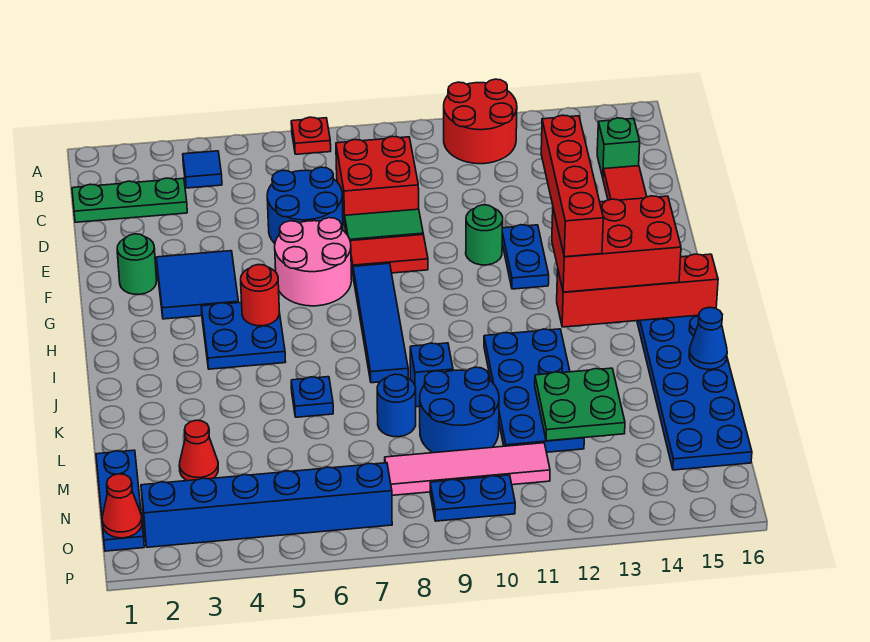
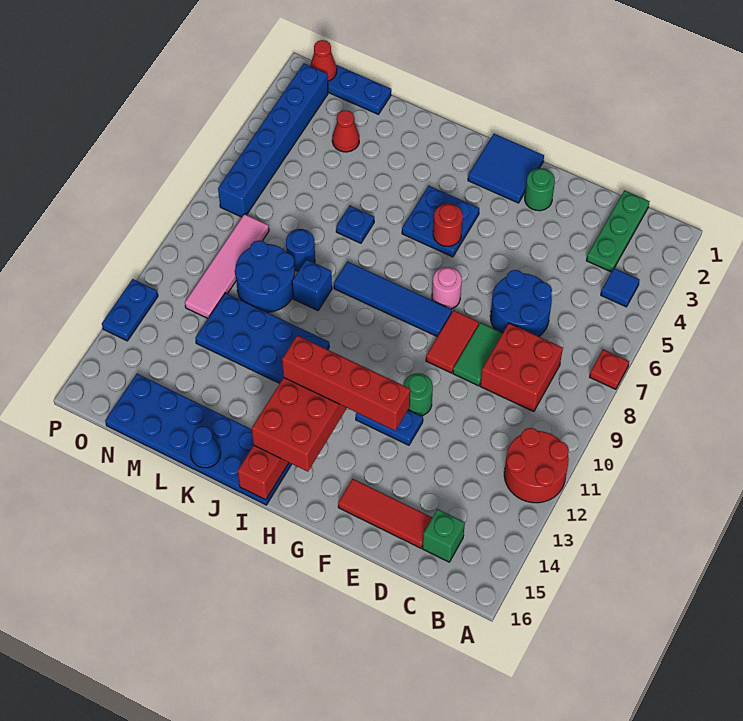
blue 2x2 tile [156,251,238,319] -> blue 2x2 tile moved to [468,134,544,203]
pink 2x2 round brick [275,218,352,306] -> pink 1x1 round brick [432,267,462,309]
green 2x2 plate [535,368,625,441] -> none
blue 1x2 plate [430,475,515,521] -> blue 1x2 plate moved to [102,279,158,341]

